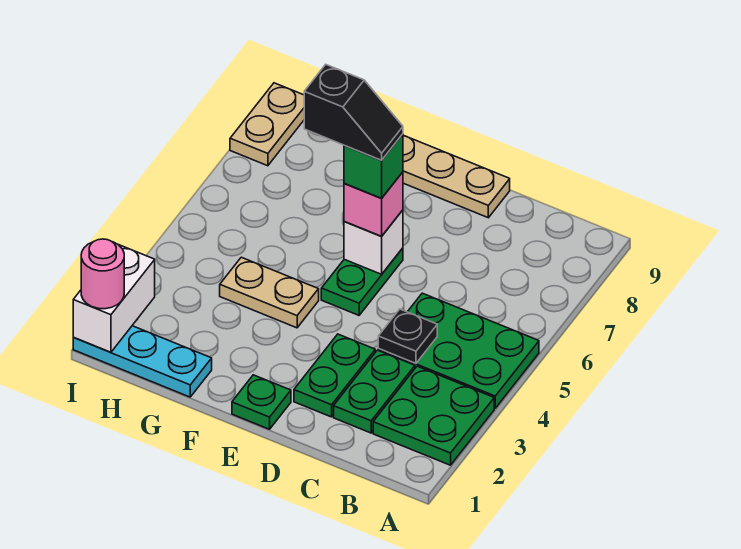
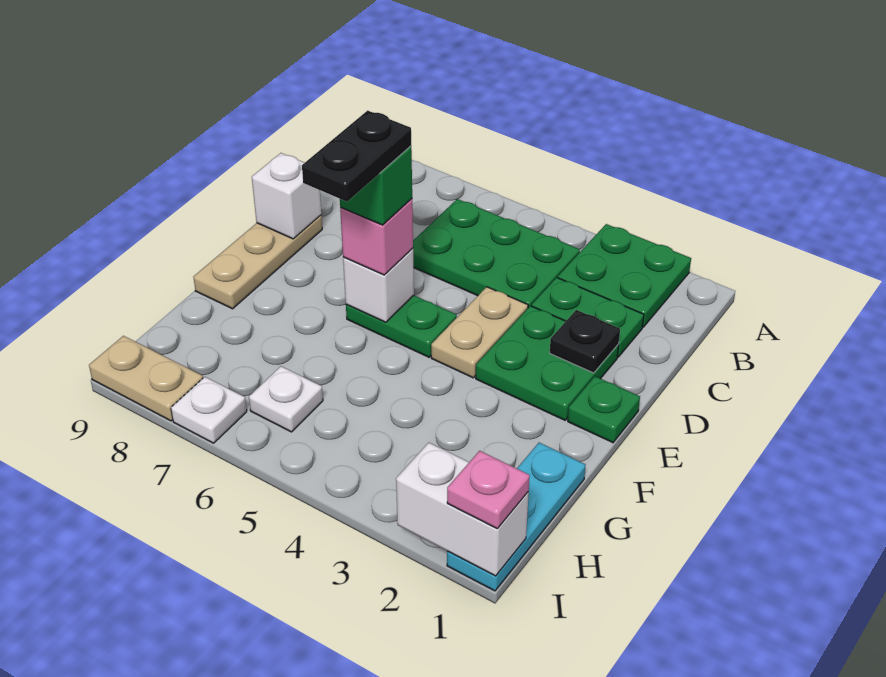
green 2x3 plate [378,293,539,408] -> green 2x3 plate turned to [413,199,580,308]
black 1x1 plate [378,309,437,364] -> black 1x1 plate moved to [550,310,620,373]
green 1x2 plate [294,334,375,417] -> green 2x2 plate [476,306,619,420]
none -> white 1x1 brick [252,153,321,239]
black 1x2 slope [304,65,403,160] -> black 1x2 plate [302,111,411,202]
tan 1x2 plate [220,257,319,328] -> tan 1x2 plate moved to [431,287,528,378]
none -> white 1x1 plate [249,366,323,432]
pink 1x1 round brick [81,239,124,309] -> pink 1x1 plate [447,451,530,528]
none -> white 1x1 plate [171,377,247,443]

